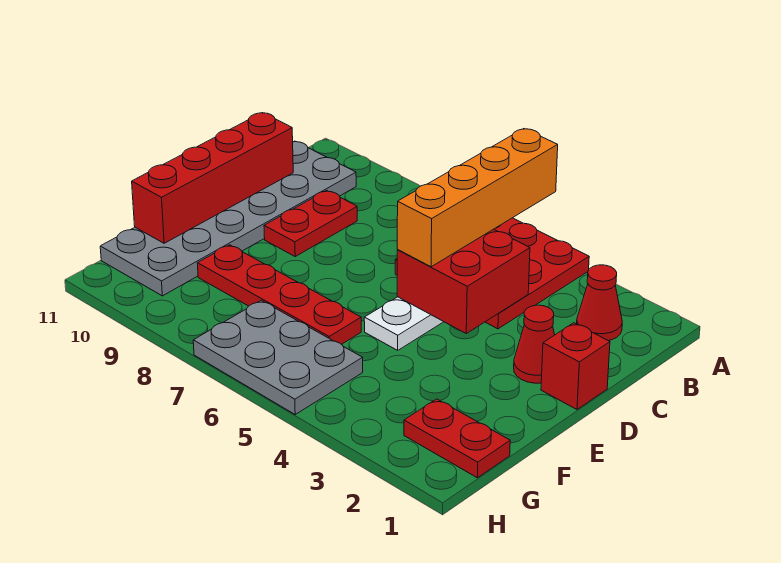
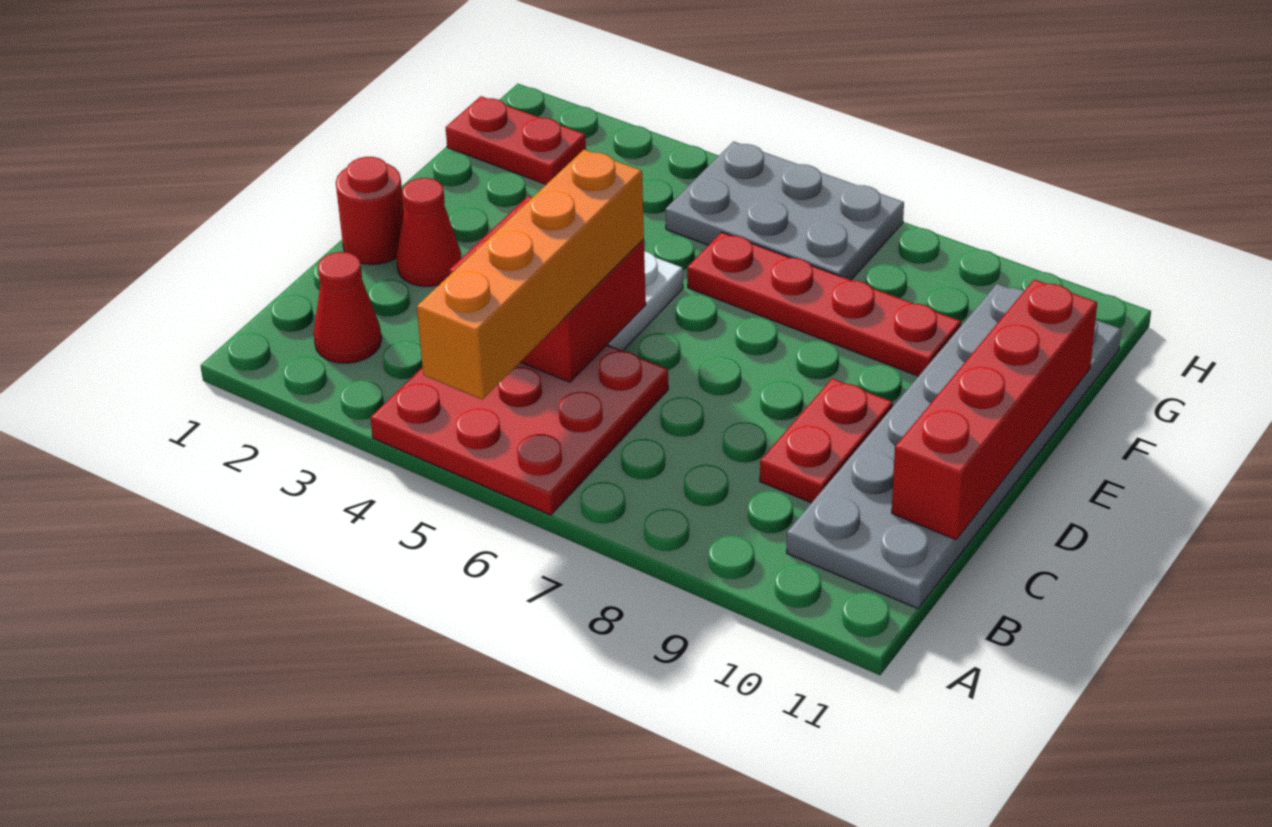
red 1x1 brick [541,323,610,409] -> red 1x1 round brick [336,157,404,264]

